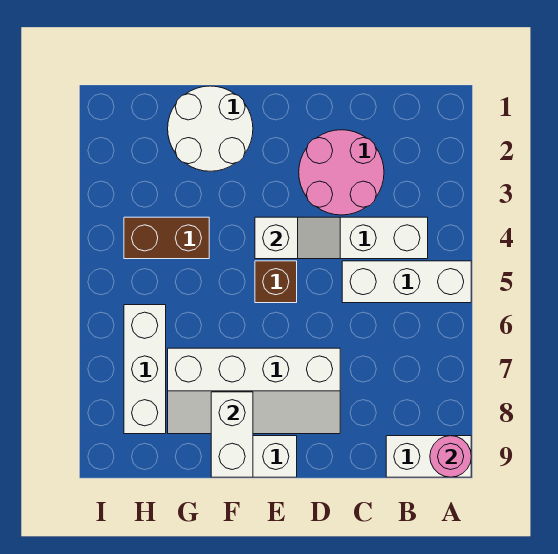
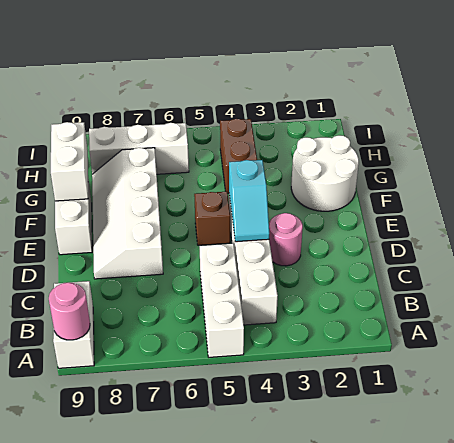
pink 2x2 round brick [299,130,384,215] -> pink 1x1 round brick [269,213,303,266]
white 1x2 slope [255,217,340,259] -> cyan 1x2 slope [229,160,269,242]
white 1x2 brick [211,392,253,477] -> white 1x2 brick turned to [51,122,88,201]

